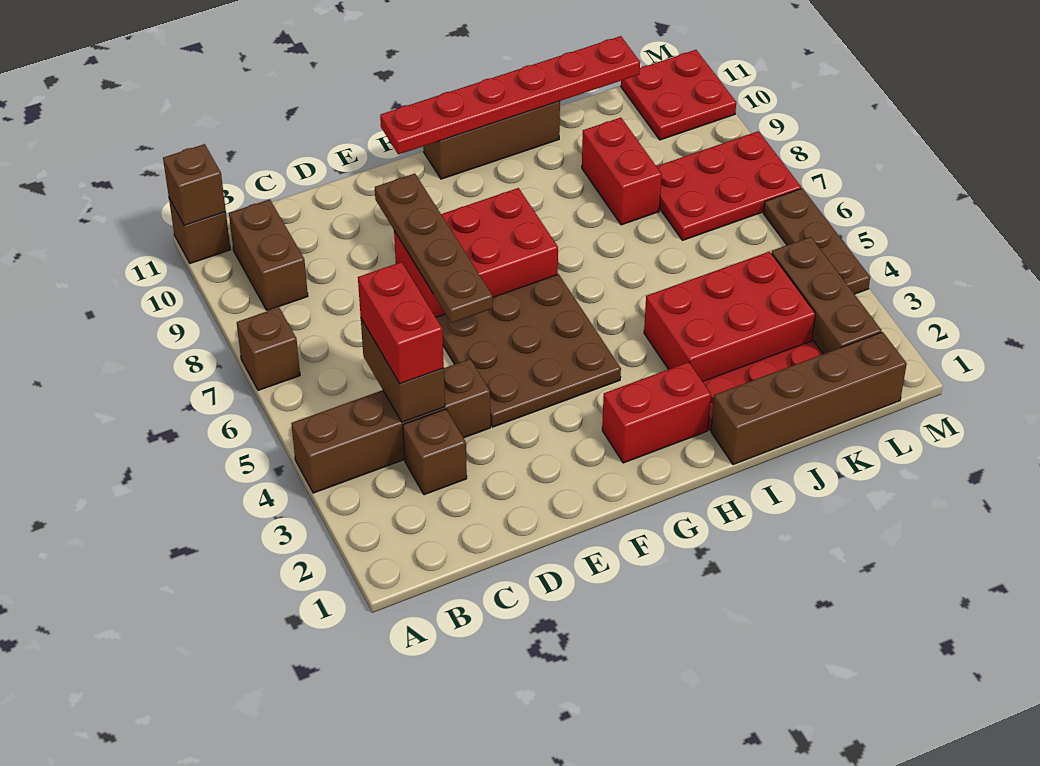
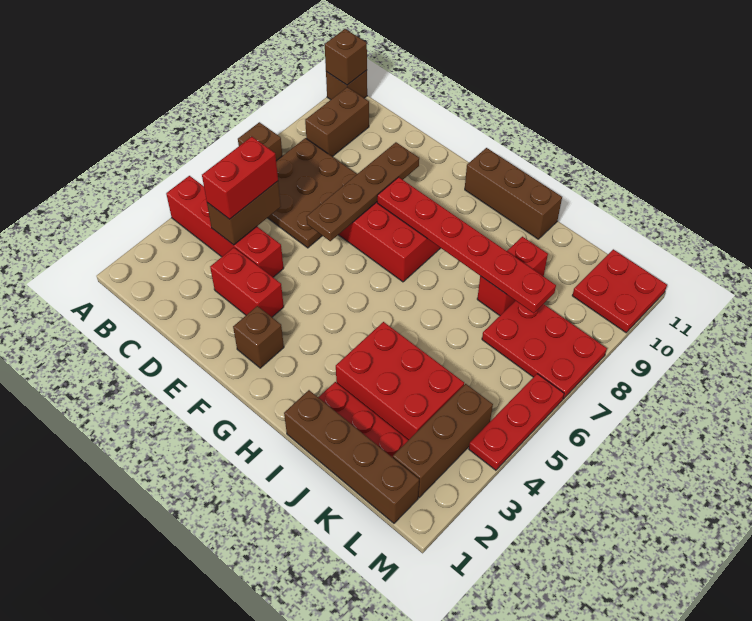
brown 1x4 brick [291,359,491,493] -> red 1x4 brick [166,176,284,277]
brown 1x1 brick [403,409,467,495] -> brown 1x1 brick moved to [233,306,284,368]
brown 3x3 plate [436,274,621,427] -> brown 3x3 plate moved to [268,138,357,248]
red 1x6 plate [380,36,640,154] -> red 1x6 plate moved to [377,177,556,313]
red 1x2 brick [602,362,711,463] -> red 1x2 brick moved to [210,247,284,317]
brown 1x3 plate [763,188,870,294] -> red 1x3 plate [469,374,564,470]

